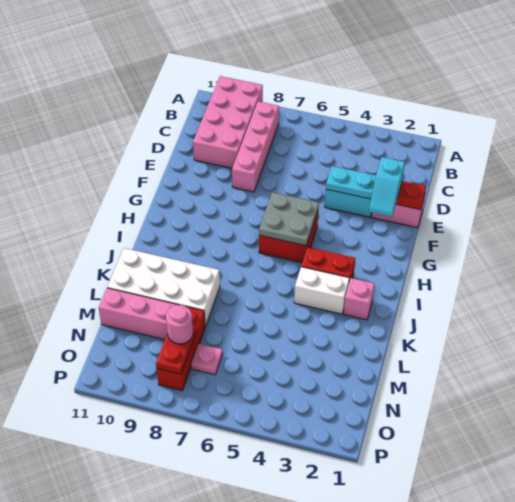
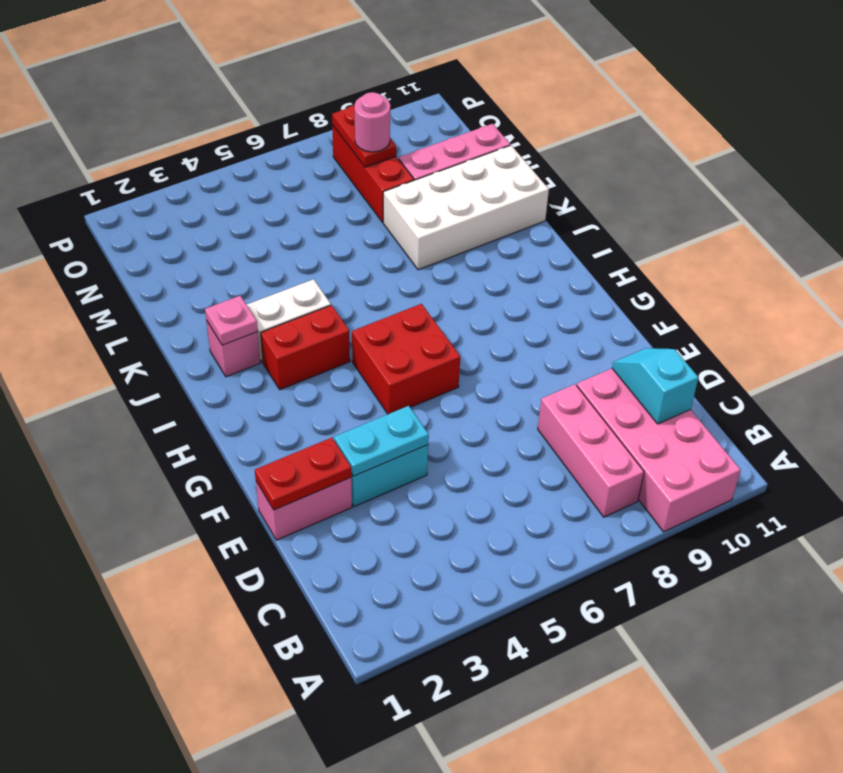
pink 1x4 brick [232,102,279,192] -> pink 1x3 brick [538,384,644,517]
cyan 1x2 slope [369,157,405,217] -> cyan 1x2 slope moved to [612,348,698,424]
grey 2x2 plate [259,192,319,246] -> none
pink 1x1 plate [191,344,223,375] -> pink 1x1 plate moved to [205,296,258,345]

